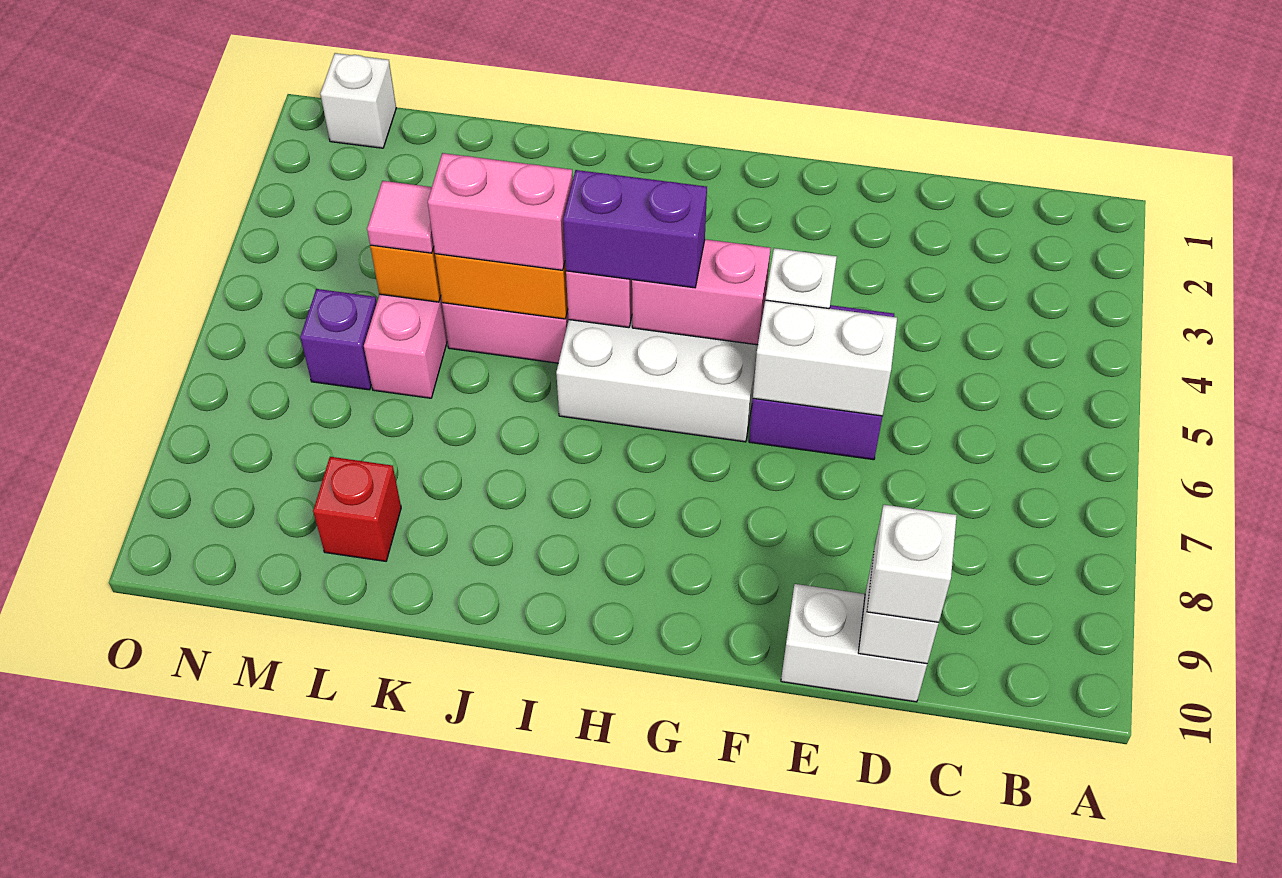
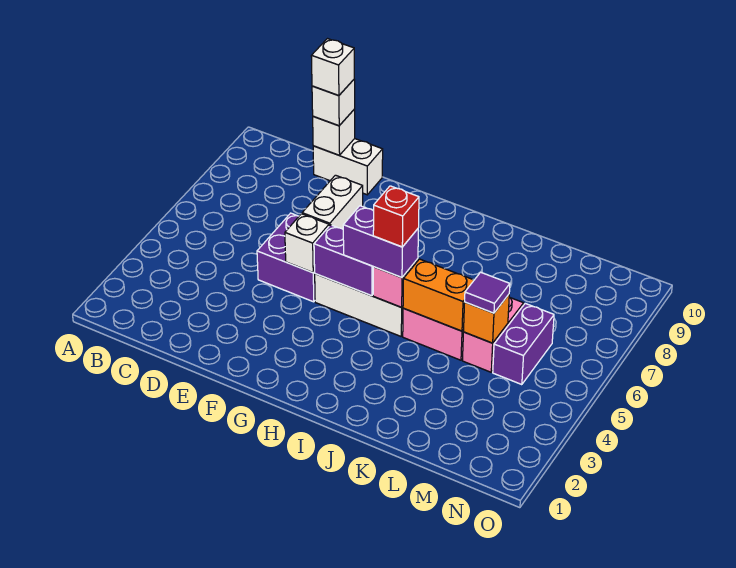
white 1x2 brick [753,300,897,416] -> white 1x2 brick turned to [302,175,363,229]
pink 1x2 brick [632,239,771,345] -> purple 1x2 brick [314,225,373,296]
pink 1x2 brick [428,153,573,270] -> none
pink 1x1 tile [367,181,434,253] -> purple 1x1 tile [465,272,510,313]
red 1x1 brick [313,457,401,561] -> red 1x1 brick moved to [373,186,419,247]
purple 1x1 brick [300,289,377,390] -> purple 1x2 brick [493,303,554,385]
white 1x1 brick [320,53,396,148] -> white 1x1 brick moved to [311,39,354,96]

